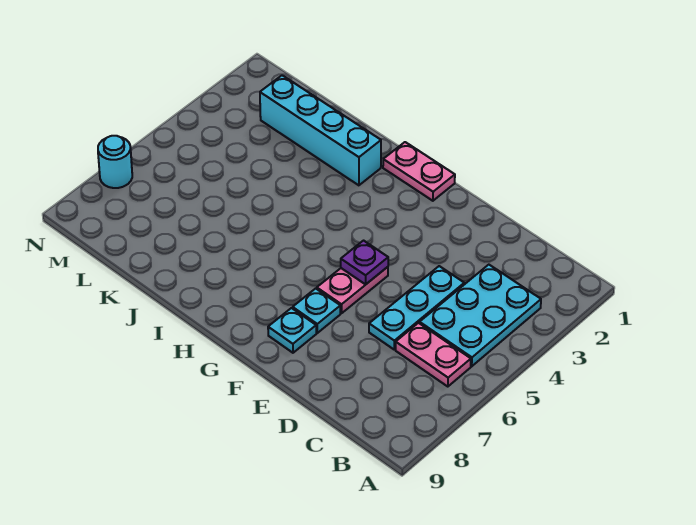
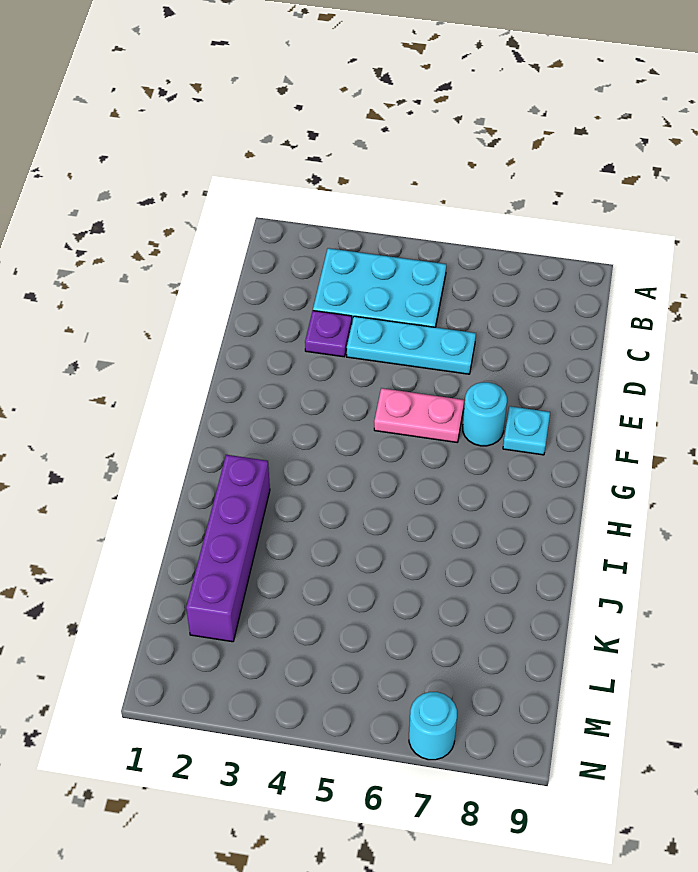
pink 1x2 plate [396,323,471,387] -> none
purple 1x1 plate [341,241,388,284] -> purple 1x1 plate moved to [305,311,352,357]
cyan 1x1 plate [293,288,340,333] -> cyan 1x1 round brick [463,382,507,446]
pink 1x2 plate [383,142,455,201] -> none
cyan 1x4 brick [260,75,381,185] -> purple 1x4 brick [186,455,270,642]

